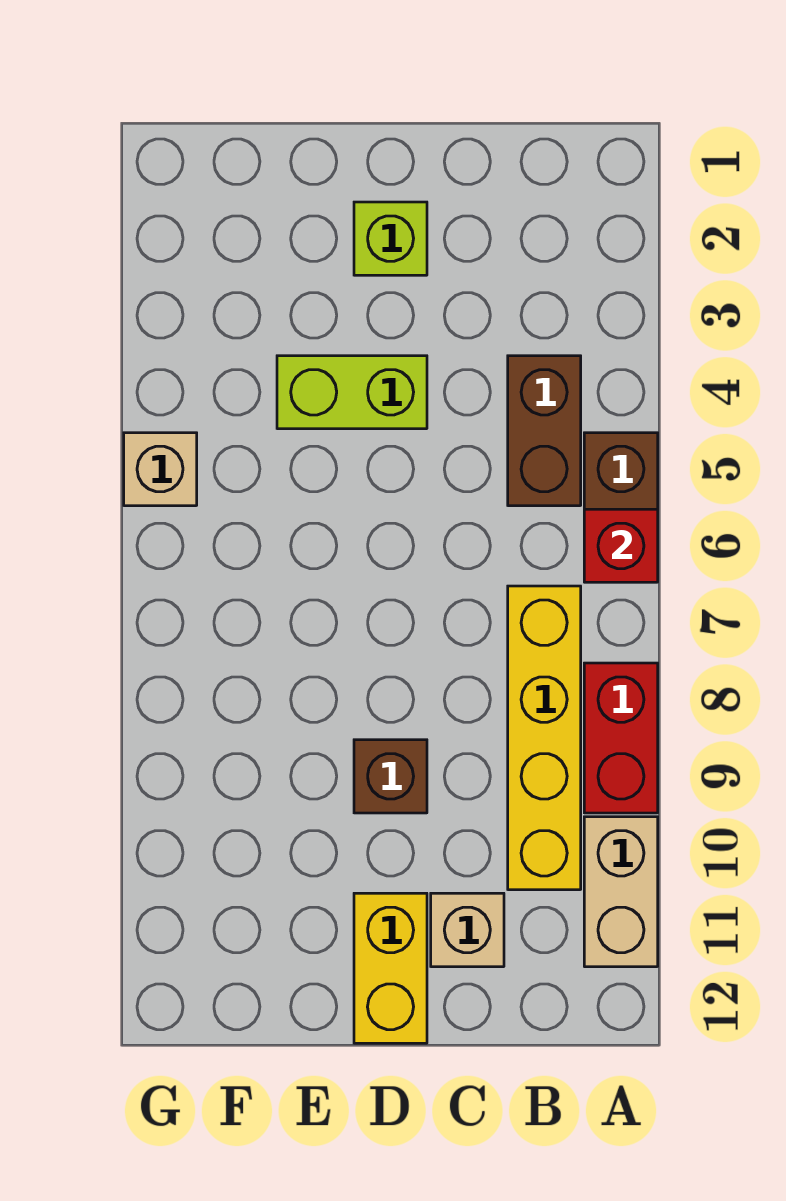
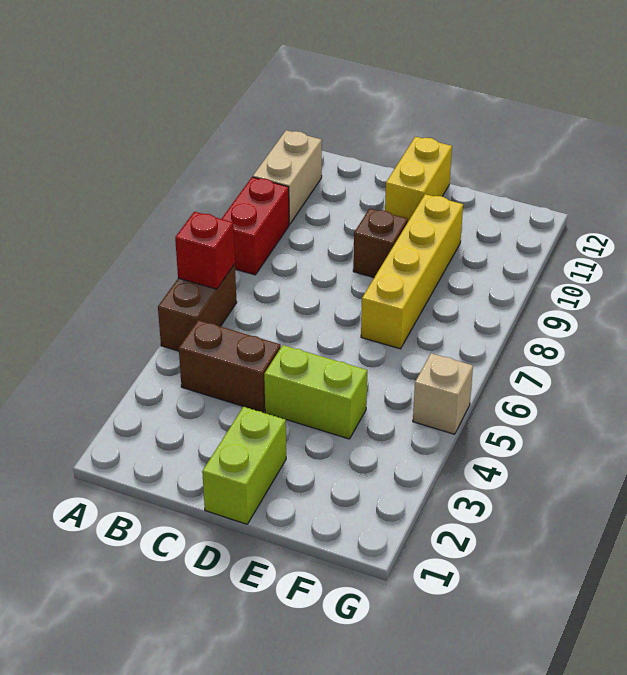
brown 1x2 brick [508,356,581,506] -> brown 1x2 brick turned to [179,320,281,412]
yellow 1x4 brick [508,586,581,890] -> yellow 1x4 brick moved to [361,194,463,349]
tan 1x1 brick [431,893,504,967] -> none
lime 1x1 brick [354,202,427,275] -> lime 1x2 brick [202,407,286,524]

